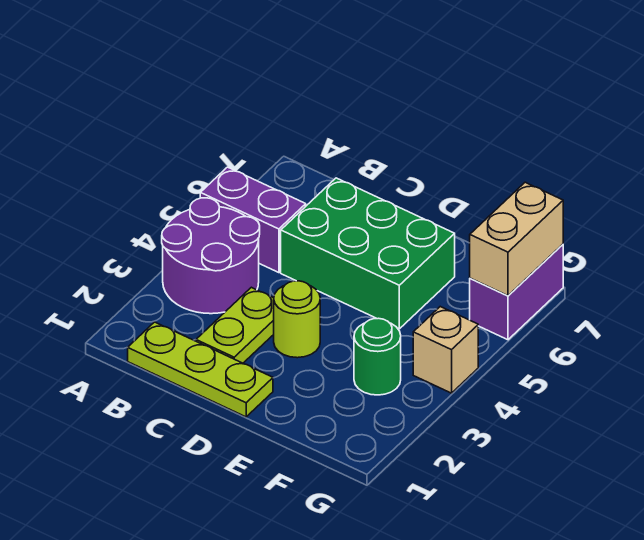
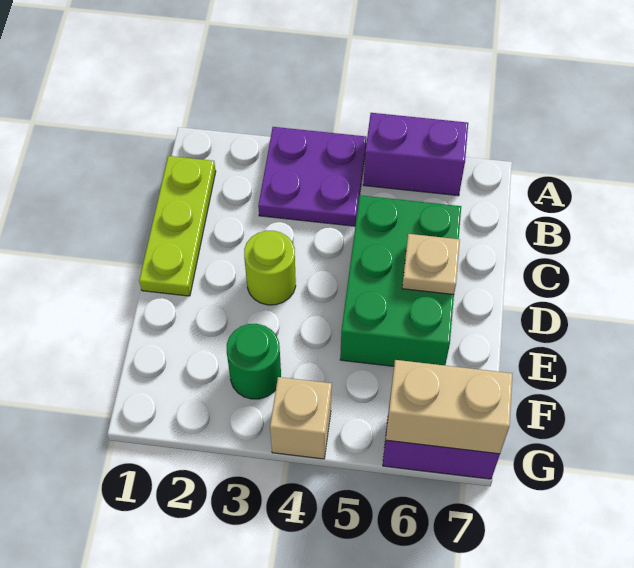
purple 2x2 round brick [162,198,260,314] -> purple 2x2 plate [258,127,367,226]
purple 1x2 brick [200,167,306,273] -> purple 1x2 brick turned to [363,113,468,196]
lime 1x2 plate [196,287,274,363] -> none
none -> tan 1x1 plate [402,234,460,294]

